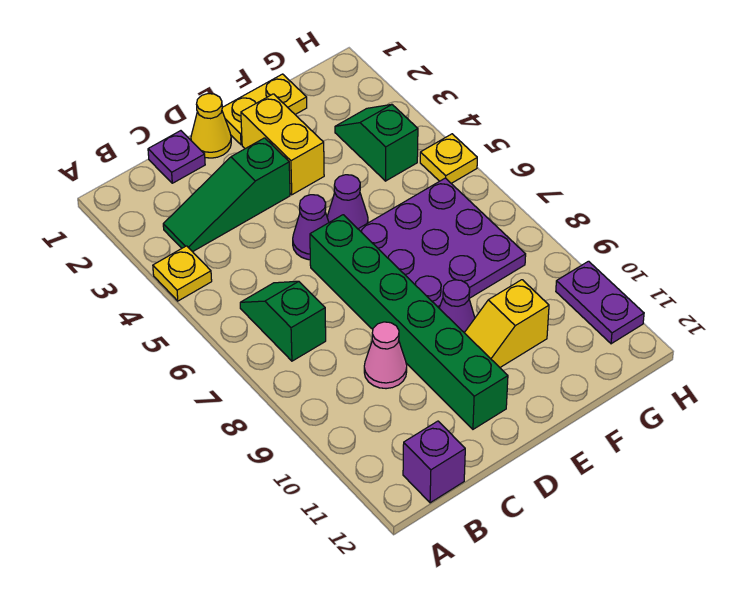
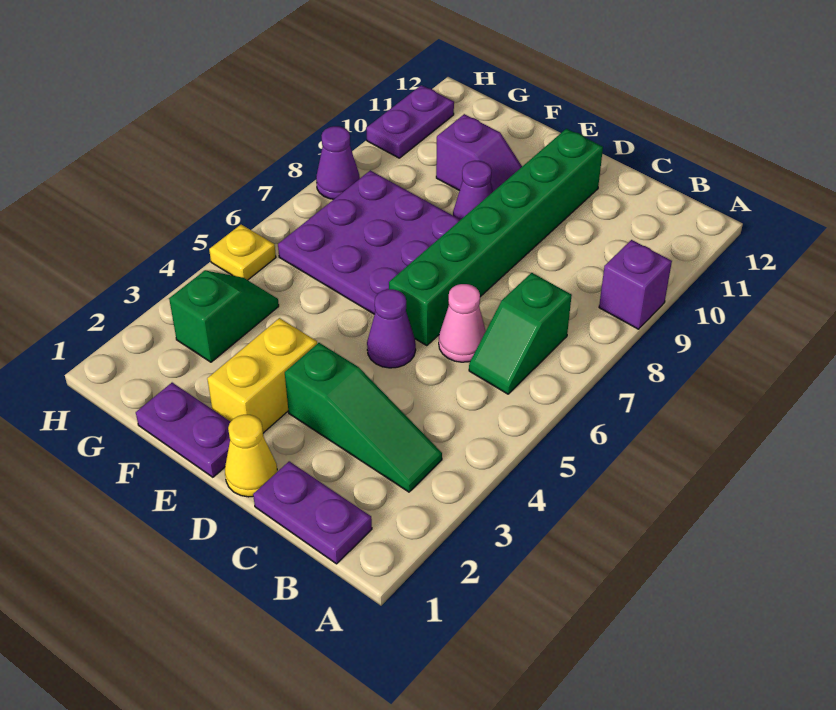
yellow 1x1 plate [153,246,212,301] -> none
purple 1x1 brick [403,421,465,503] -> purple 1x1 brick moved to [599,240,672,329]
purple 1x1 plate [148,131,205,183] -> purple 1x2 plate [253,461,372,564]
pink 1x1 cone [364,322,407,389] -> pink 1x1 cone moved to [439,284,486,362]
yellow 1x2 plate [222,74,307,145] -> purple 1x2 plate [136,383,230,477]
purple 1x1 cone [327,175,368,229] -> purple 1x1 cone moved to [316,126,360,199]
yellow 1x2 slope [465,280,549,367] -> purple 1x2 slope [436,114,522,191]
green 1x2 slope [335,105,418,181] -> green 1x2 slope turned to [169,270,279,362]

